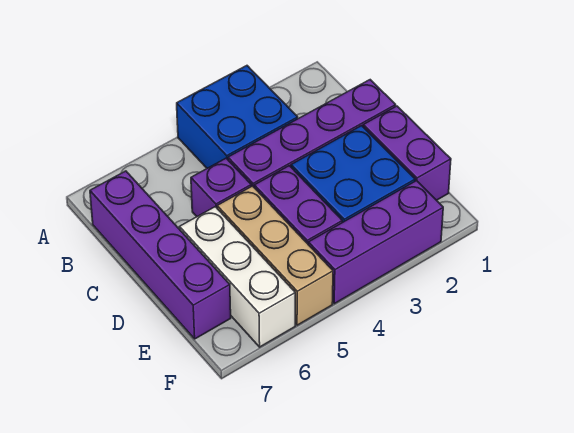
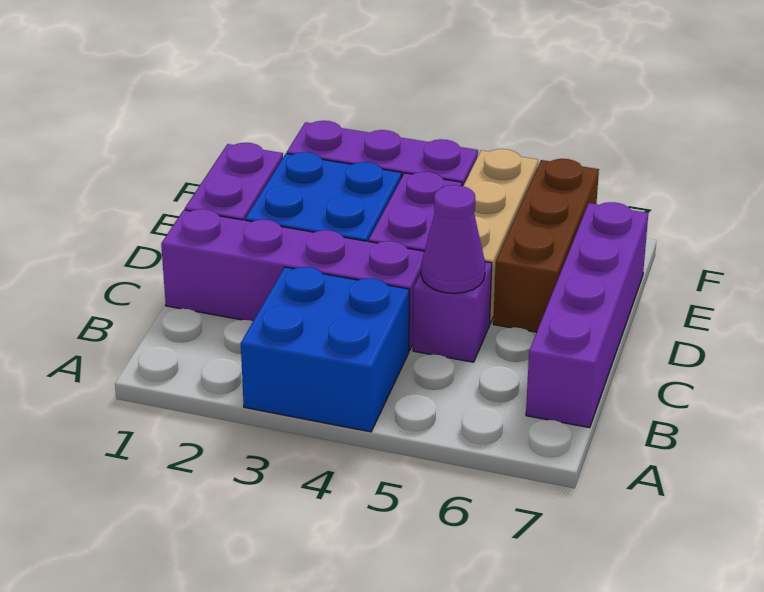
none -> purple 1x1 cone [421,185,485,293]
white 1x3 brick [180,207,295,347] -> brown 1x3 brick [493,159,599,332]

